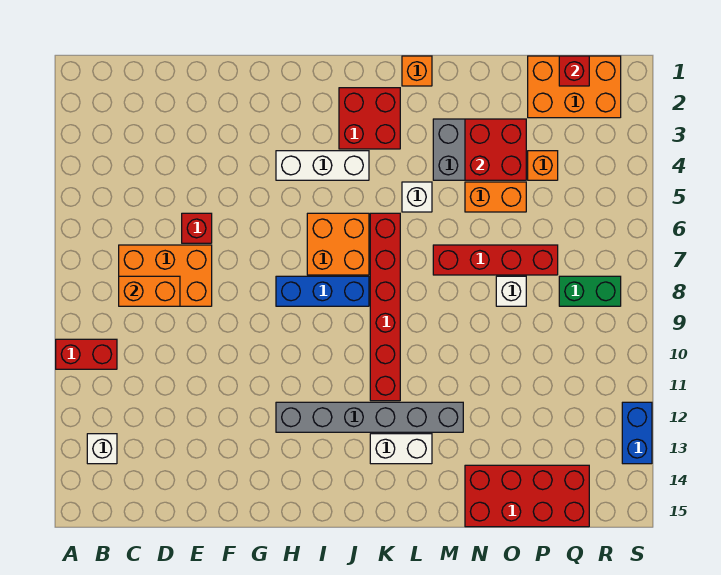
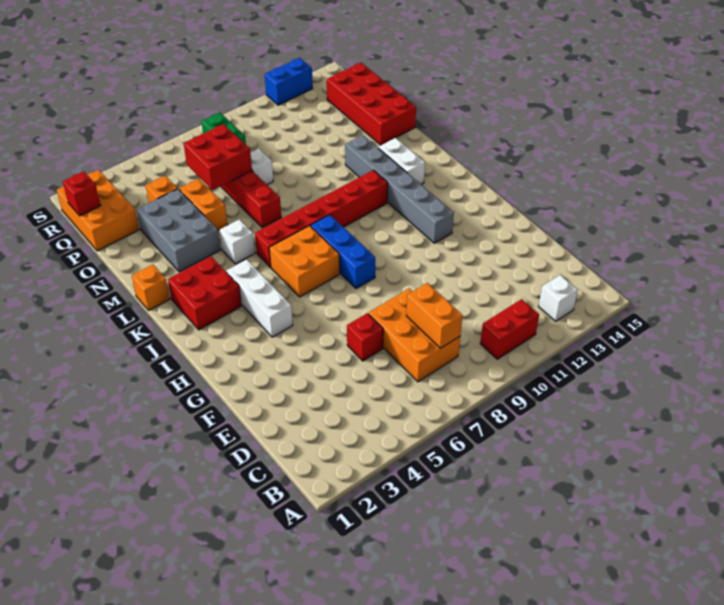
red 1x2 brick [56,339,117,369] -> red 1x2 brick turned to [480,299,539,359]
red 2x2 brick [465,119,526,180] -> red 2x2 brick moved to [184,124,252,190]

